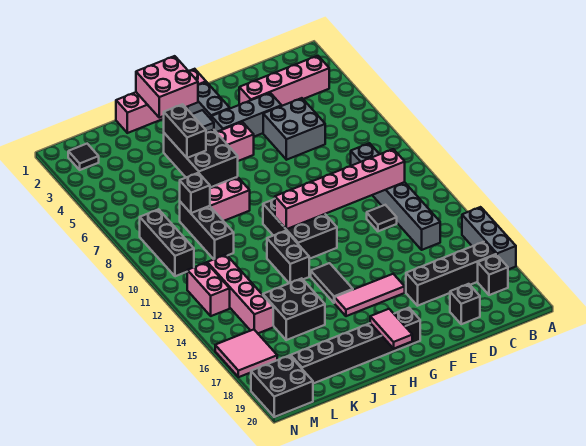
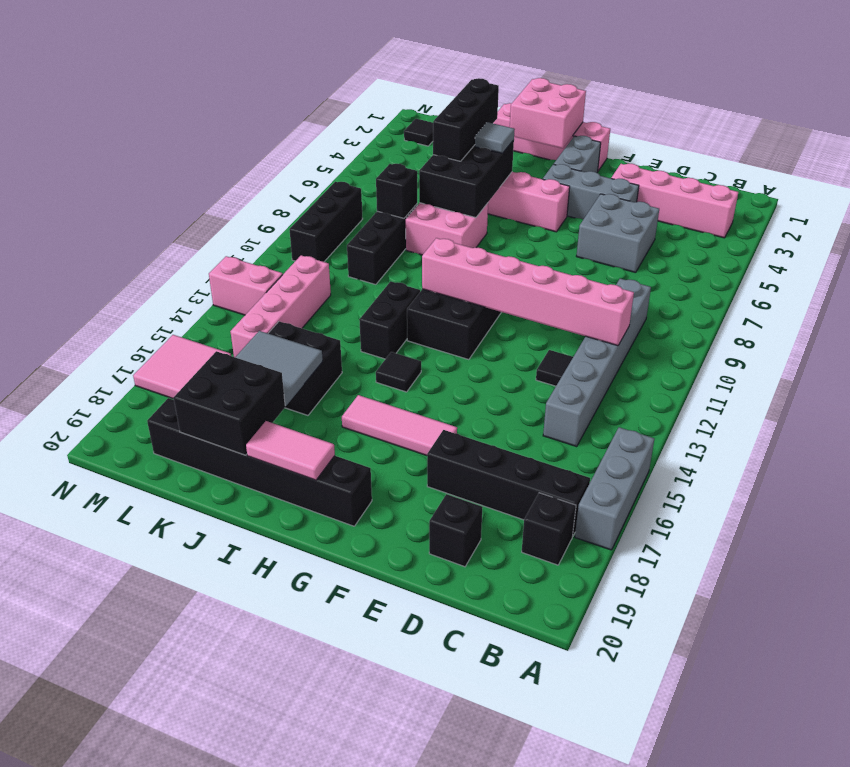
black 1x2 tile [311,263,353,303] -> black 1x1 tile [376,352,421,392]
pink 1x2 tile [370,309,412,348] -> pink 1x2 tile turned to [246,421,335,480]
black 1x2 brick [164,104,206,158] -> black 1x3 brick [433,78,499,161]
none -> grey 2x2 tile [235,331,323,406]
pink 1x2 brick [187,263,230,316] -> pink 1x2 brick turned to [209,256,283,315]
black 2x2 brick [251,355,313,417] -> black 2x2 brick moved to [174,351,285,455]

